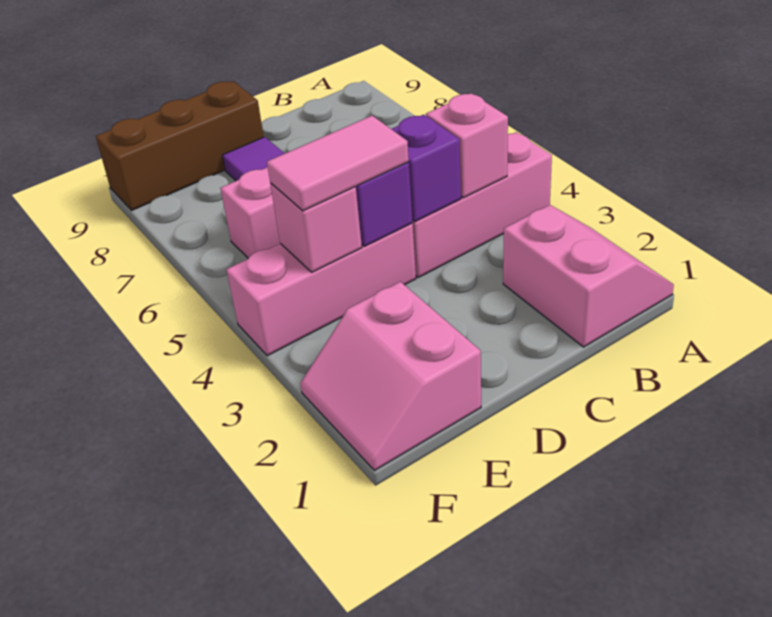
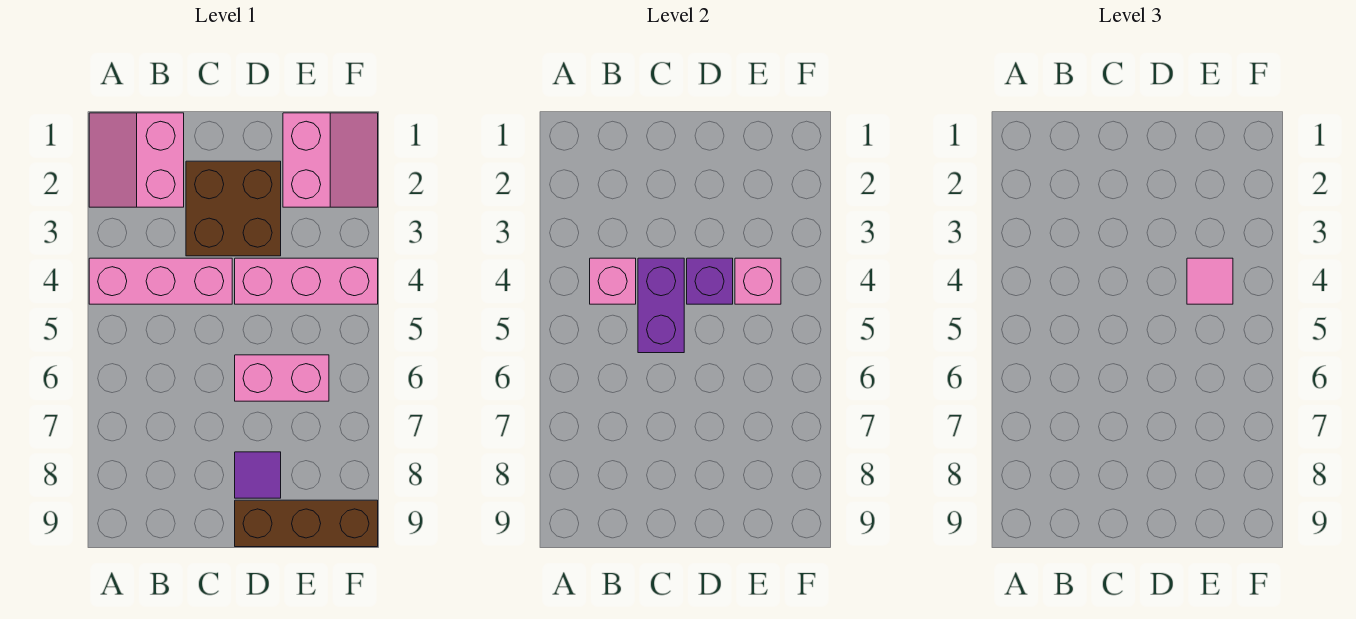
none -> brown 2x2 brick [186,161,281,256]
purple 1x1 brick [392,115,461,222] -> purple 1x2 brick [638,258,684,353]
pink 1x2 tile [267,116,409,211] -> pink 1x1 tile [1187,258,1233,304]

